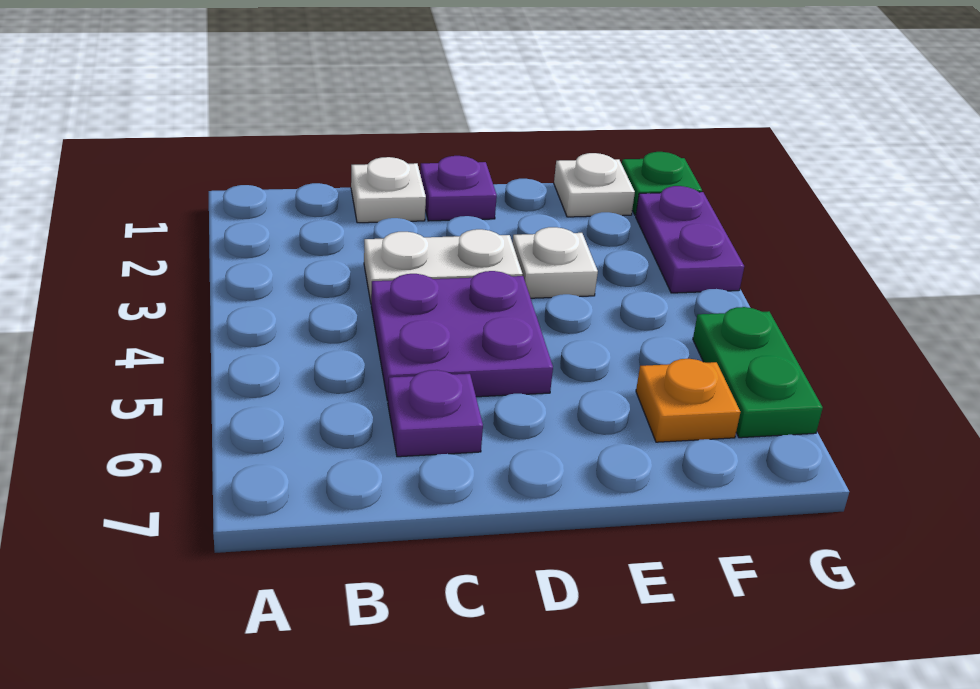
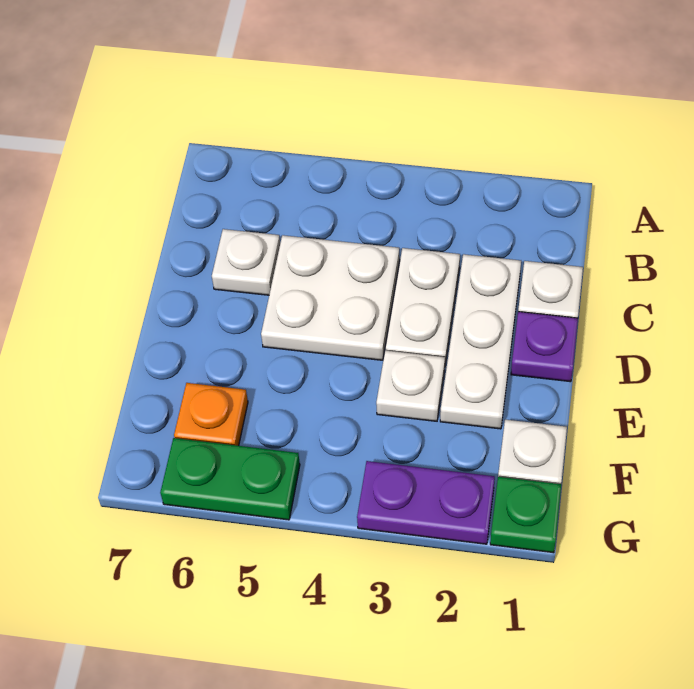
none -> white 1x3 plate [440,254,521,429]
purple 2x2 plate [371,271,553,401] -> white 2x2 plate [261,235,400,360]
purple 1x1 plate [388,370,483,457] -> white 1x1 plate [212,229,280,295]

